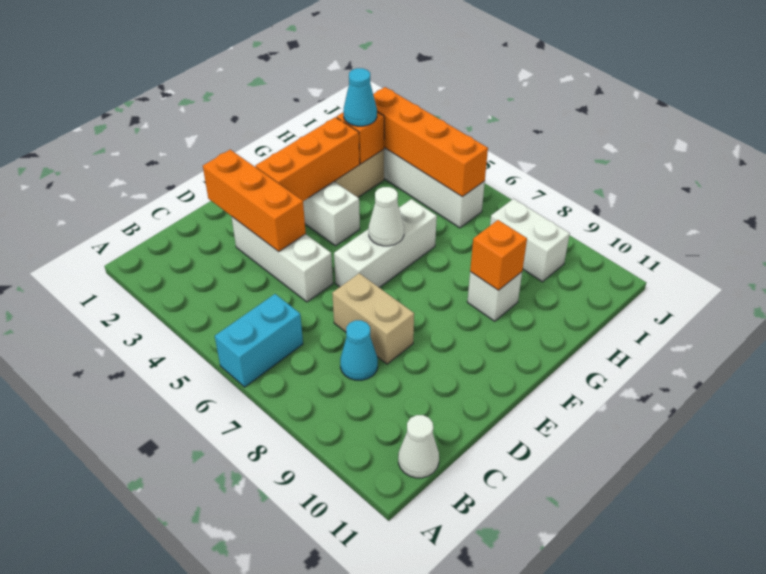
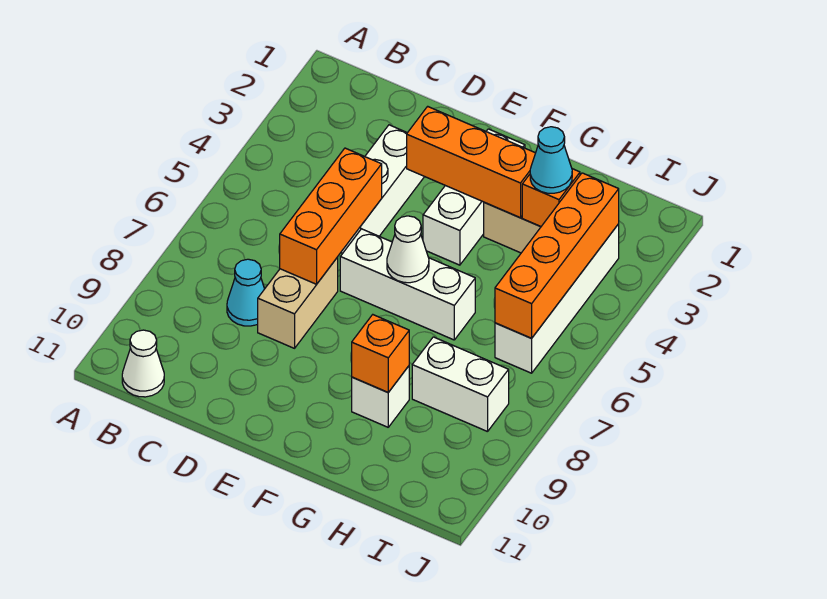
cyan 1x2 brick [215,294,303,387] -> none
orange 1x3 brick [203,150,306,252] -> orange 1x3 brick moved to [280,148,382,284]
white 1x2 brick [490,199,570,282] -> white 1x2 brick turned to [412,337,509,432]

